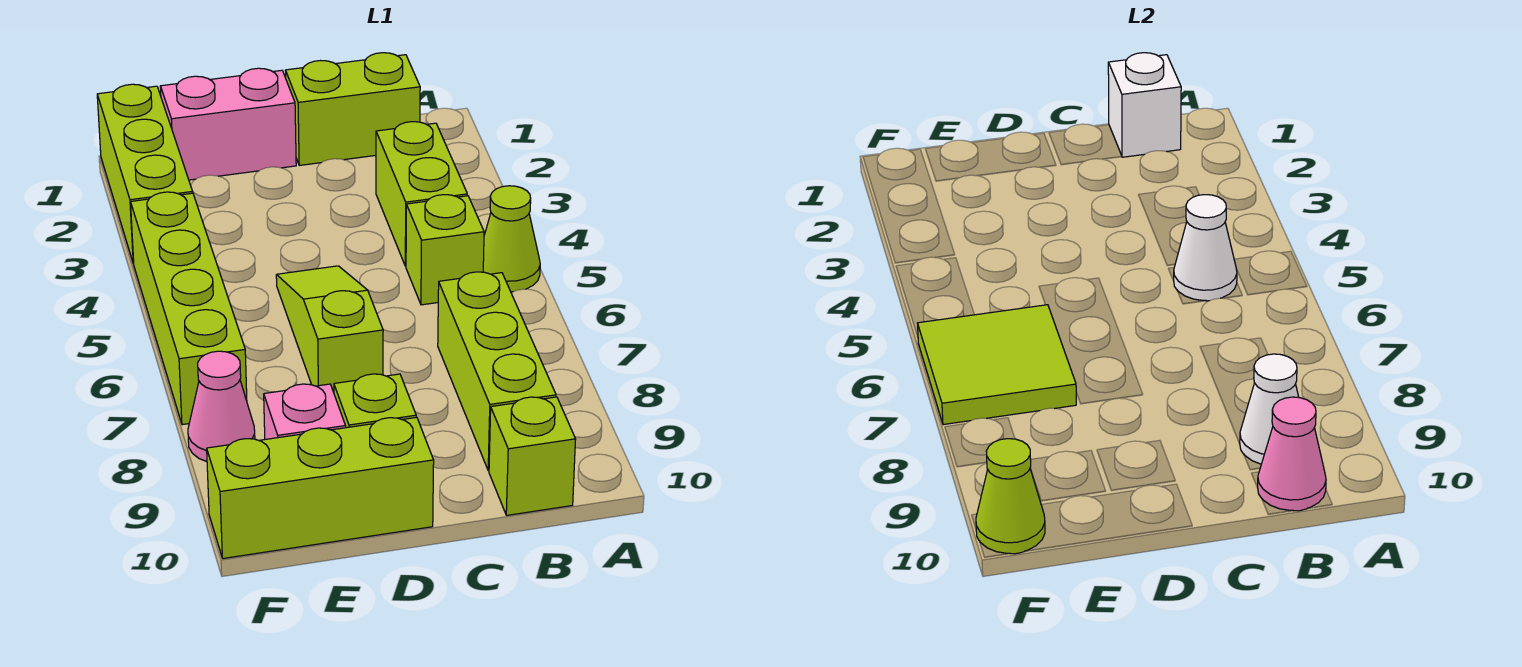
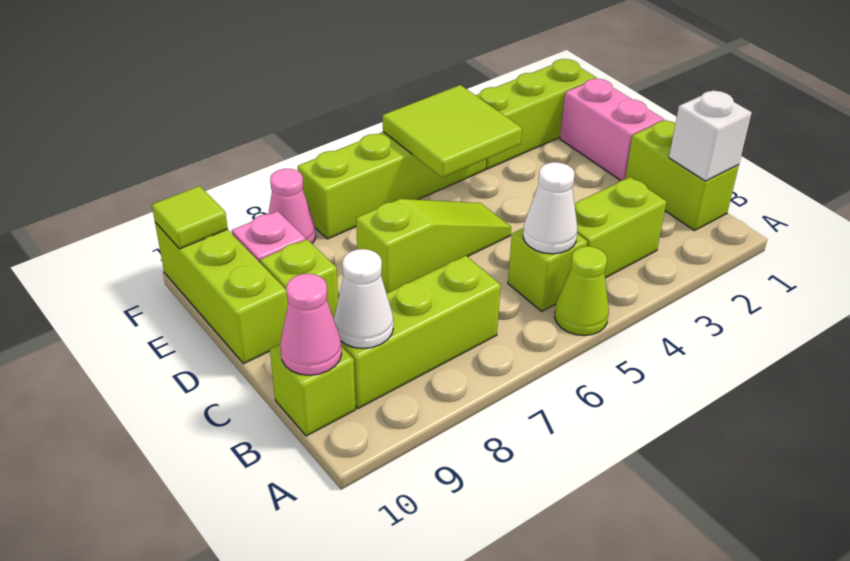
lime 2x2 tile [918,305,1076,425] -> lime 2x2 tile moved to [383,85,522,178]
lime 1x1 cone [976,439,1045,554] -> lime 1x1 tile [152,186,228,249]

